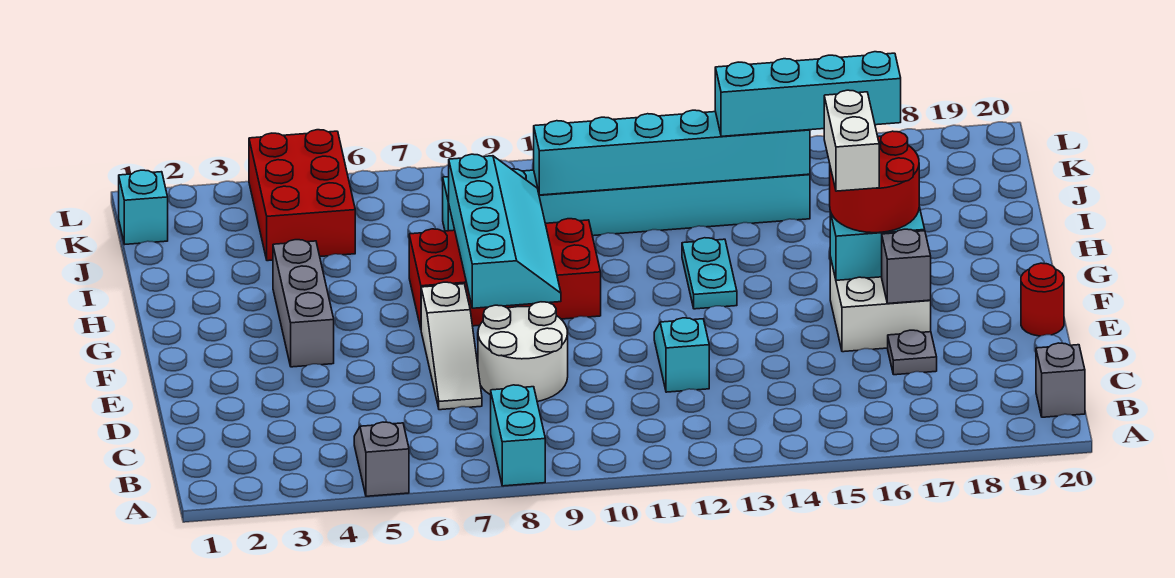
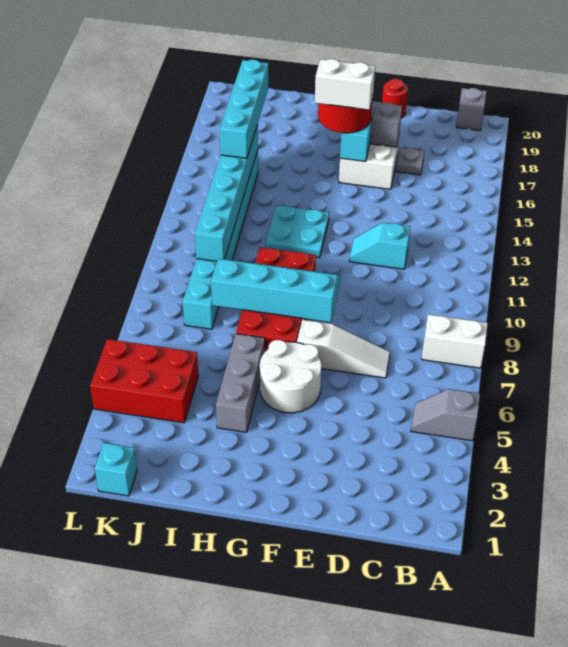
cyan 1x2 brick [491,385,545,486] -> white 1x2 brick [422,314,488,368]
white 2x2 round brick [478,302,568,402] -> white 2x2 round brick moved to [260,340,322,413]
grey 1x3 brick [273,240,334,367] -> grey 1x3 brick turned to [216,334,265,432]
cyan 1x2 plate [682,238,737,309] -> cyan 2x2 plate [266,205,329,258]

